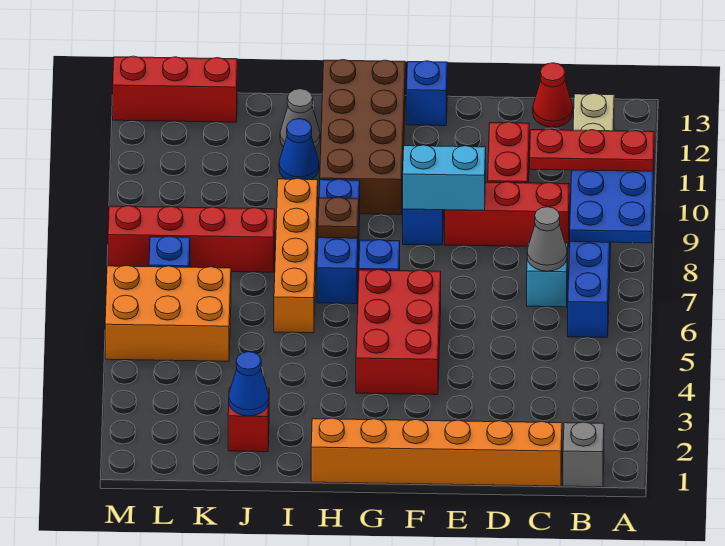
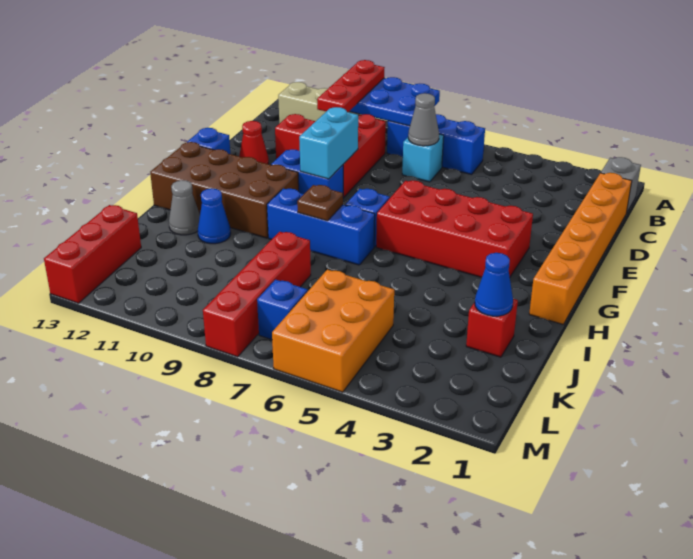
red 1x1 cone [533,63,573,127] -> red 1x1 cone moved to [239,121,269,164]
red 2x3 brick [356,269,441,395] -> red 2x4 brick [376,181,533,277]
orange 1x4 brick [274,178,318,333] -> none

